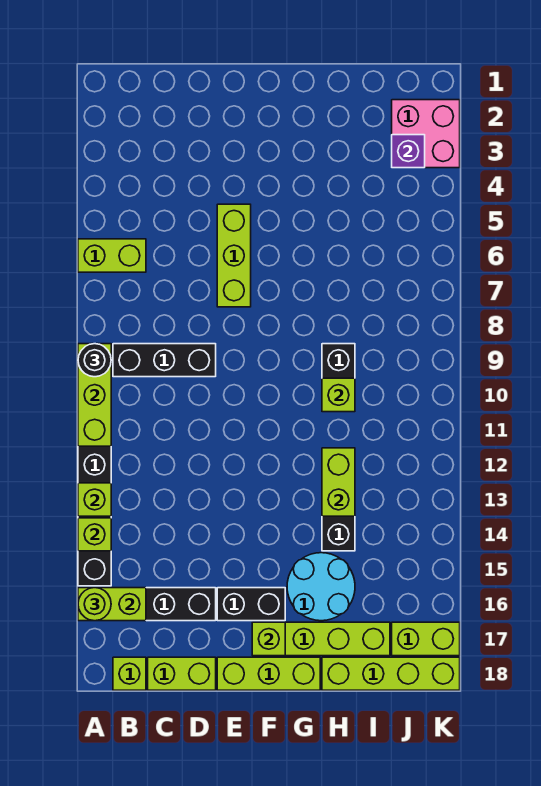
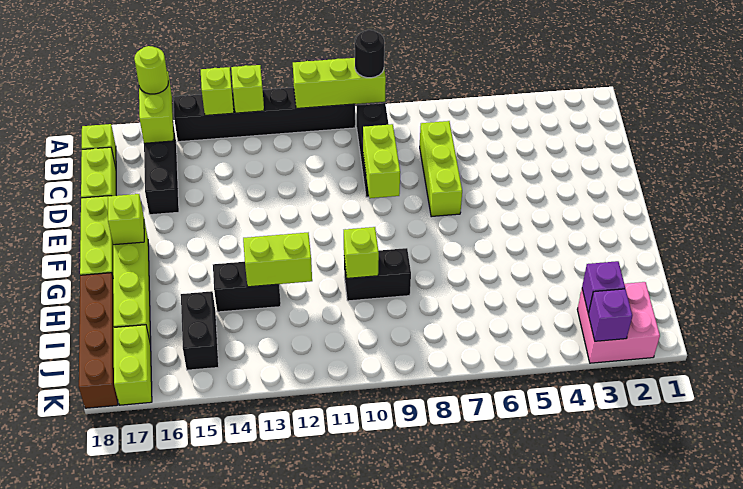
lime 1x2 brick [78,239,146,272] -> lime 1x2 brick moved to [363,124,400,198]
lime 1x3 brick [217,204,251,307] -> lime 1x3 brick turned to [420,121,462,217]
black 1x2 brick [217,588,285,621] -> black 1x2 brick moved to [181,291,219,370]
cyan 2x2 round brick [287,553,355,621] -> none
lime 1x4 brick [322,657,460,690] -> brown 1x4 brick [79,273,118,408]
none -> purple 1x1 brick [588,289,633,341]

